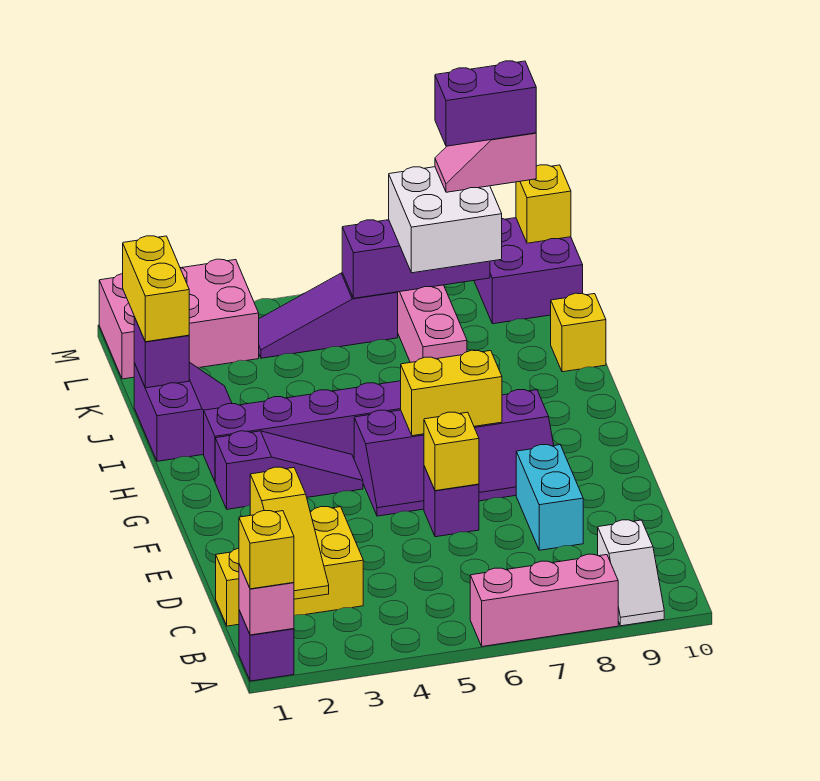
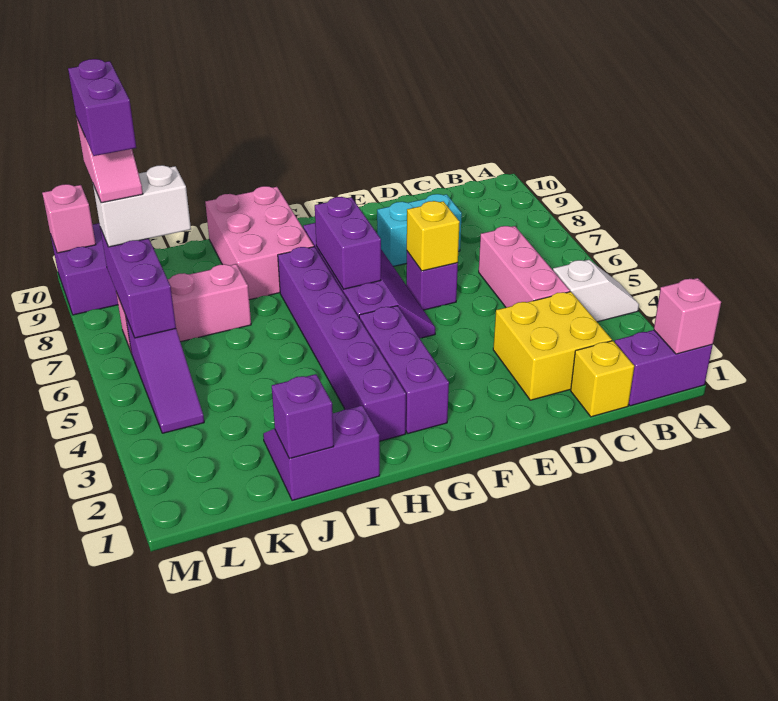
purple 1x1 brick [239,610,294,681] -> purple 1x2 brick [615,330,713,406]
yellow 1x1 brick [239,511,294,589] -> none
pink 1x3 brick [470,554,618,647] -> pink 1x3 brick moved to [479,226,570,307]
white 1x2 slope [598,520,664,626] -> white 1x2 slope moved to [553,260,639,322]
yellow 1x3 slope [250,467,329,599] -> none
purple 1x3 slope [215,431,363,509] -> purple 1x3 brick [359,306,449,434]
yellow 1x2 brick [401,350,502,436] -> purple 1x2 brick [315,197,381,289]
yellow 1x2 brick [123,236,189,342] -> none
yellow 1x1 brick [551,293,606,372] -> none
white 2x2 brick [389,167,502,273] -> white 1x2 brick [93,165,191,247]
pink 2x3 brick [99,259,259,379] -> pink 2x3 brick moved to [205,186,314,300]
yellow 1x1 brick [516,165,571,243] -> pink 1x1 brick [42,184,96,253]

